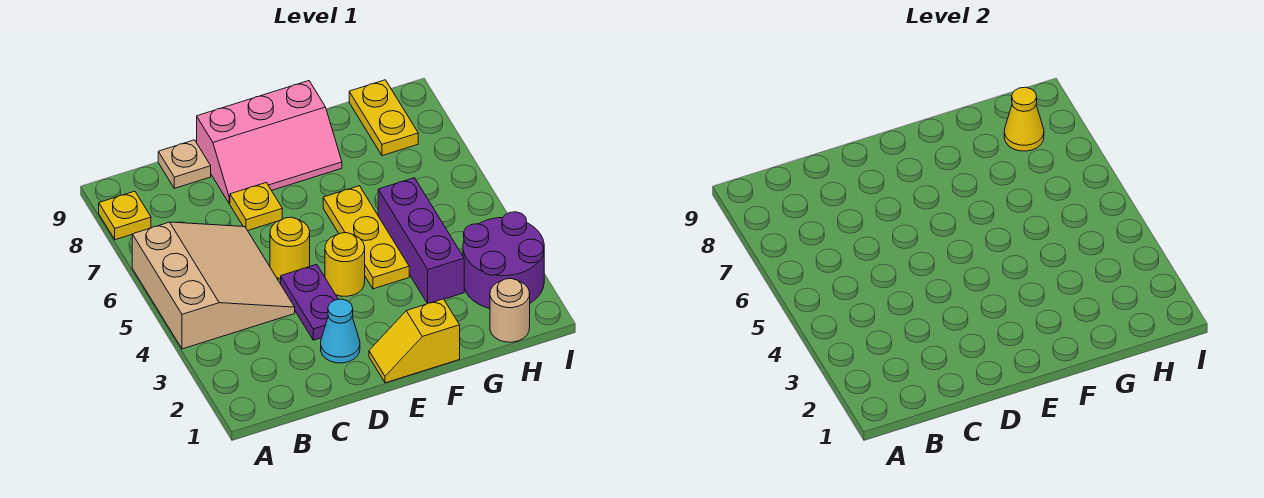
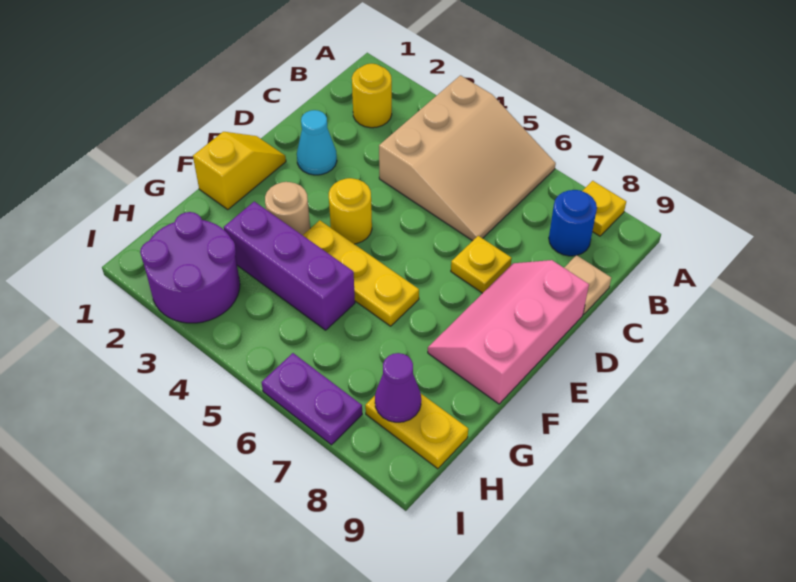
tan 3x3 slope [132,222,295,349] -> tan 3x3 slope turned to [379,75,556,241]
none -> blue 1x1 round brick [549,190,597,256]
purple 1x2 plate [281,264,339,340] -> purple 1x2 plate moved to [261,353,362,445]
yellow 1x1 round brick [270,217,310,279] -> yellow 1x1 round brick moved to [352,64,392,128]
tan 1x1 round brick [490,279,530,342] -> tan 1x1 round brick moved to [265,182,310,235]
yellow 1x1 cone [1004,87,1044,151] -> purple 1x1 cone [375,353,421,422]

